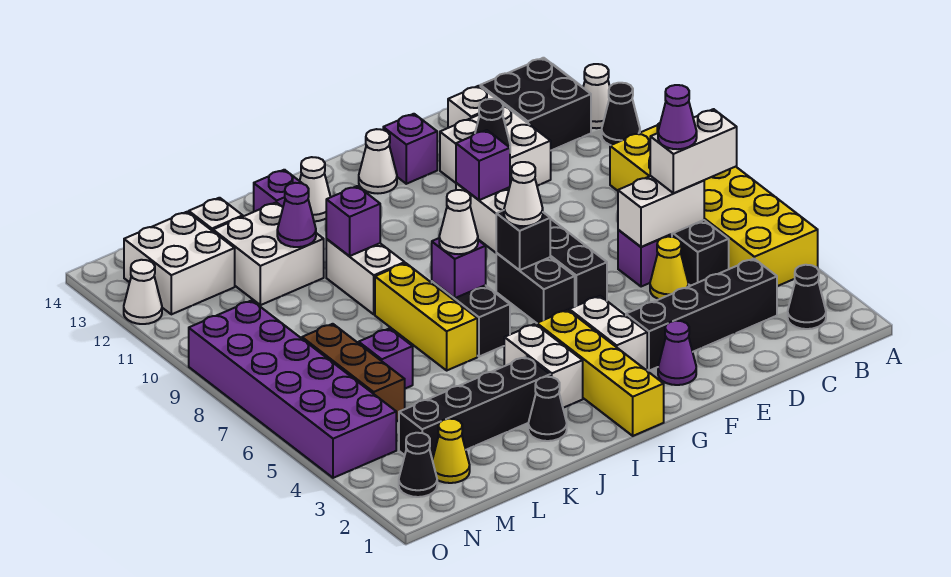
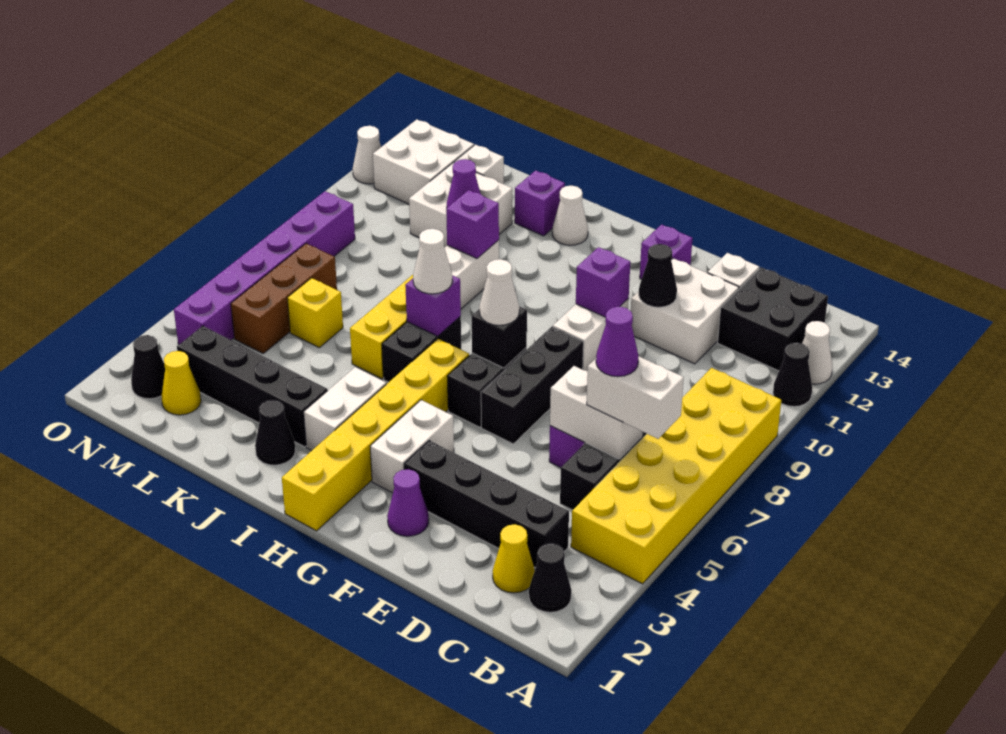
yellow 1x1 cone [650,237,688,299] -> yellow 1x1 cone moved to [493,524,535,593]
white 1x1 cone [359,129,397,193] -> none
yellow 1x4 brick [537,310,664,436] -> yellow 1x6 brick [282,339,469,531]
purple 1x1 brick [359,328,413,389] -> yellow 1x1 brick [287,278,343,348]
purple 2x6 brick [189,300,396,478] -> purple 1x6 brick [174,191,355,345]

